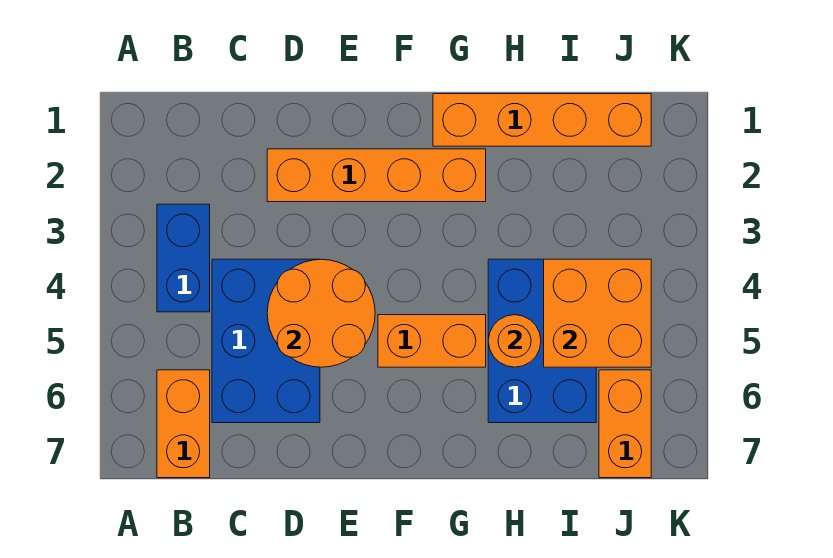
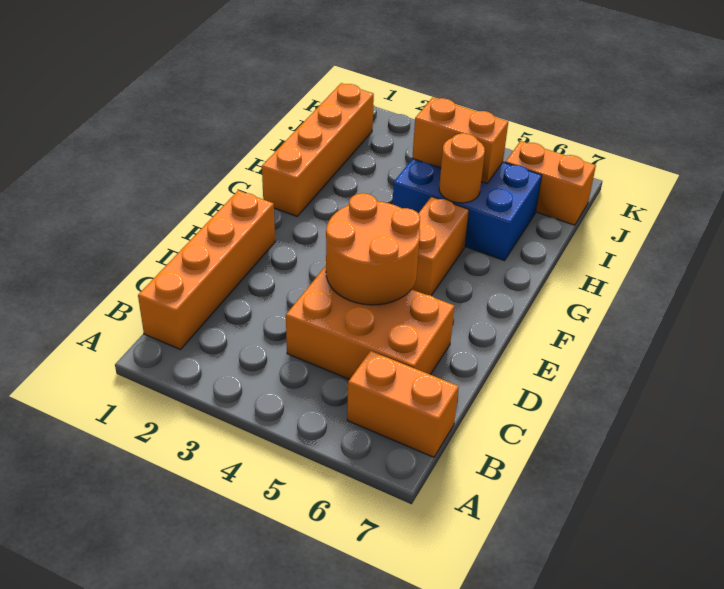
blue 1x2 brick [157,204,210,312] -> none
blue 2x3 brick [212,259,320,423] -> orange 2x3 brick [286,266,455,380]
orange 1x4 brick [267,149,486,202] -> orange 1x4 brick moved to [138,190,275,350]
orange 2x2 brick [544,259,651,367] -> orange 1x2 brick [412,97,508,183]

